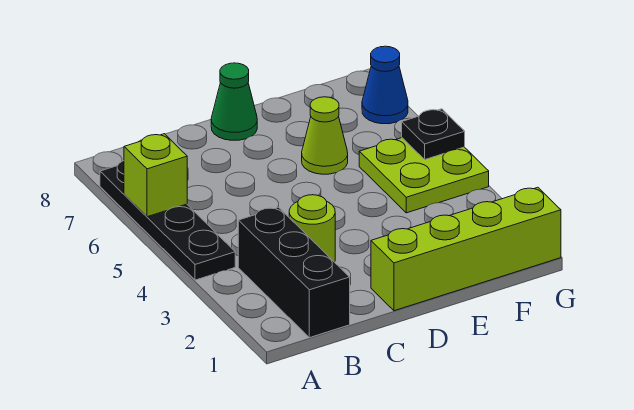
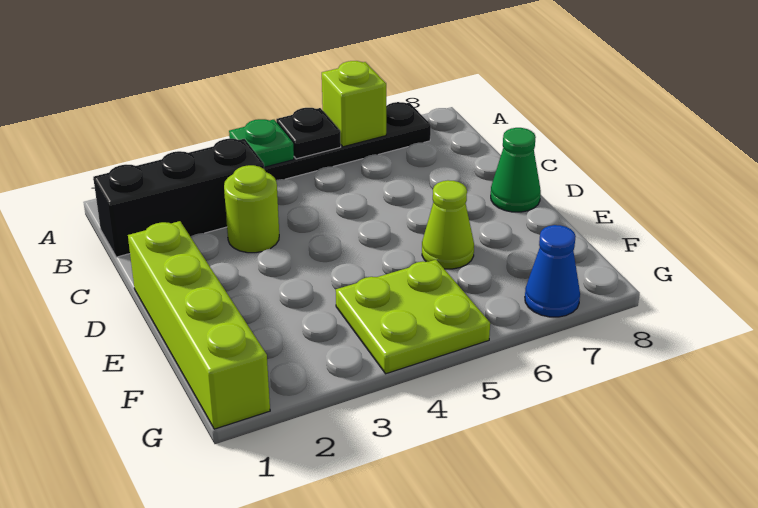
none -> green 1x1 plate [229,119,294,167]
black 1x1 plate [402,109,465,159] -> black 1x1 plate moved to [276,108,341,159]

